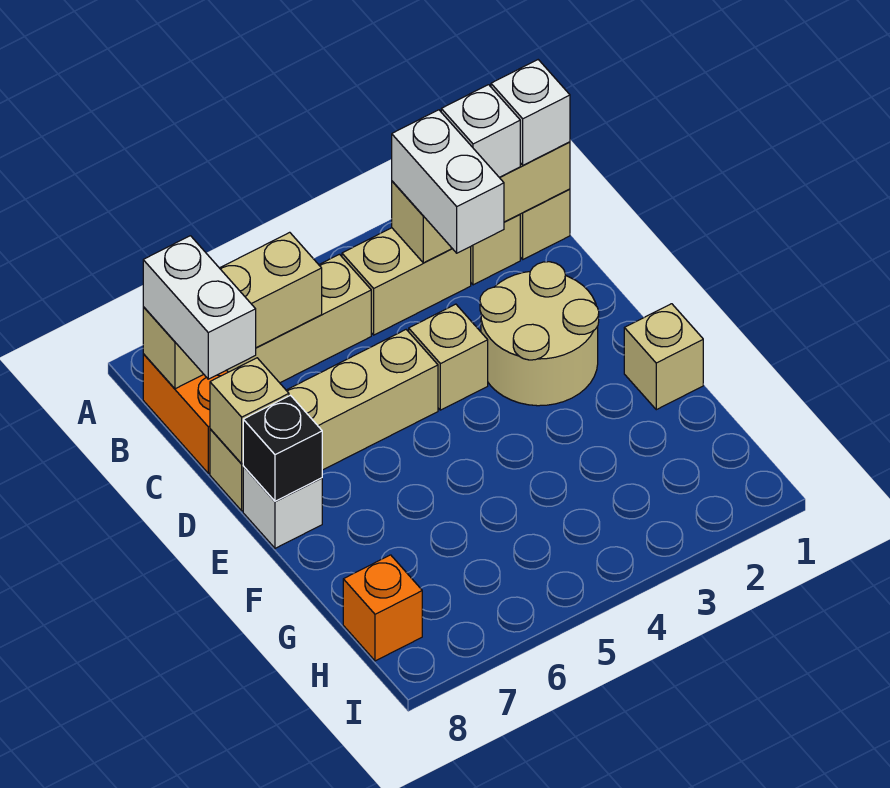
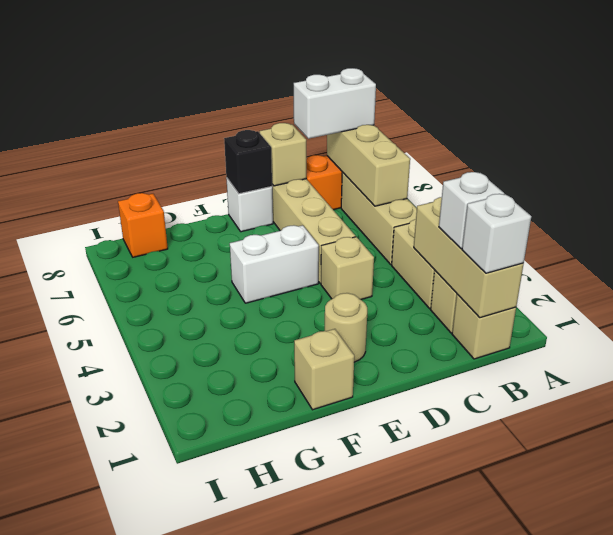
white 1x2 brick [392,110,504,253] -> white 1x2 brick moved to [230,225,319,303]
tan 2x2 round brick [480,262,599,406] -> tan 1x1 round brick [325,293,367,362]

